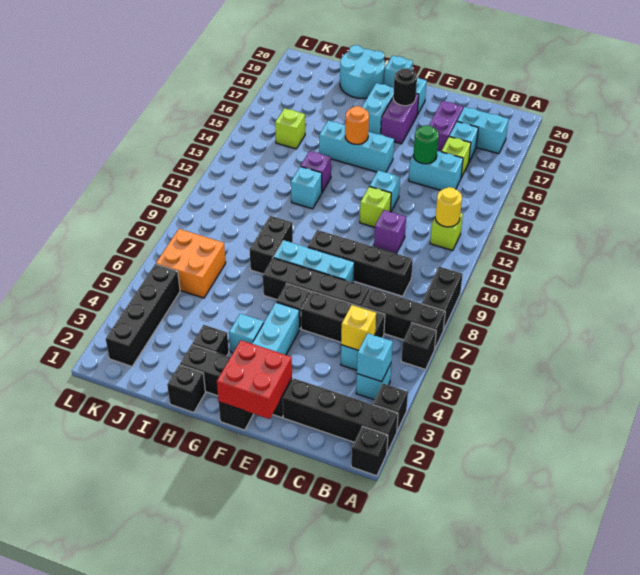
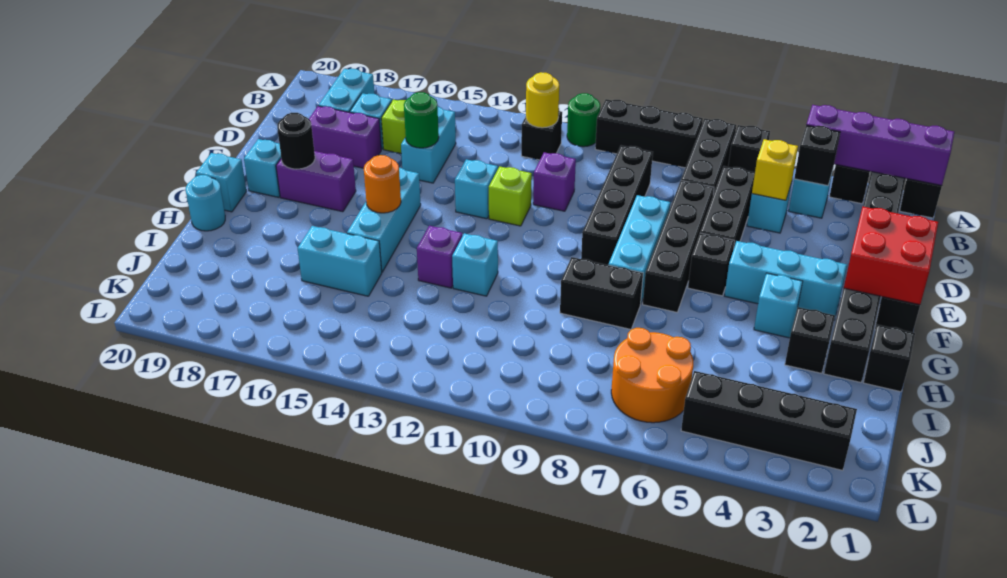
none -> purple 1x4 brick [806,105,954,186]
black 1x2 brick [421,267,463,330] -> black 1x3 brick [595,99,703,168]
none -> green 1x1 round brick [567,93,600,147]
cyan 1x1 brick [357,333,393,382] -> black 1x1 brick [794,125,840,186]
lime 1x1 brick [430,213,463,251] -> black 1x1 brick [521,111,562,160]
cyan 1x2 brick [362,83,394,135] -> cyan 1x2 brick moved to [298,226,382,296]
cyan 2x2 round brick [340,45,385,98] -> cyan 1x1 round brick [186,175,225,231]
orange 2x2 brick [156,229,226,298] -> orange 2x2 round brick [611,328,693,423]
lime 1x1 brick [275,108,305,149] -> none

